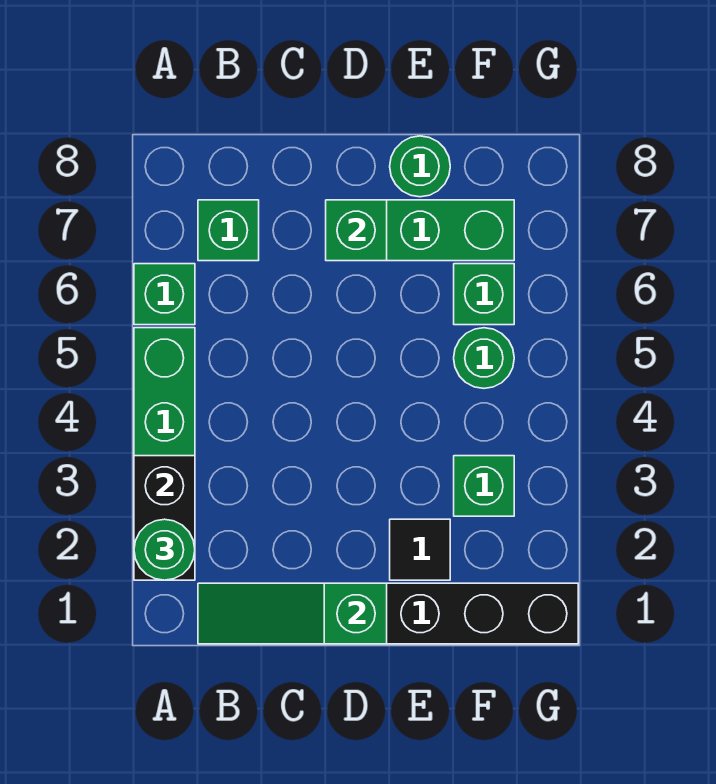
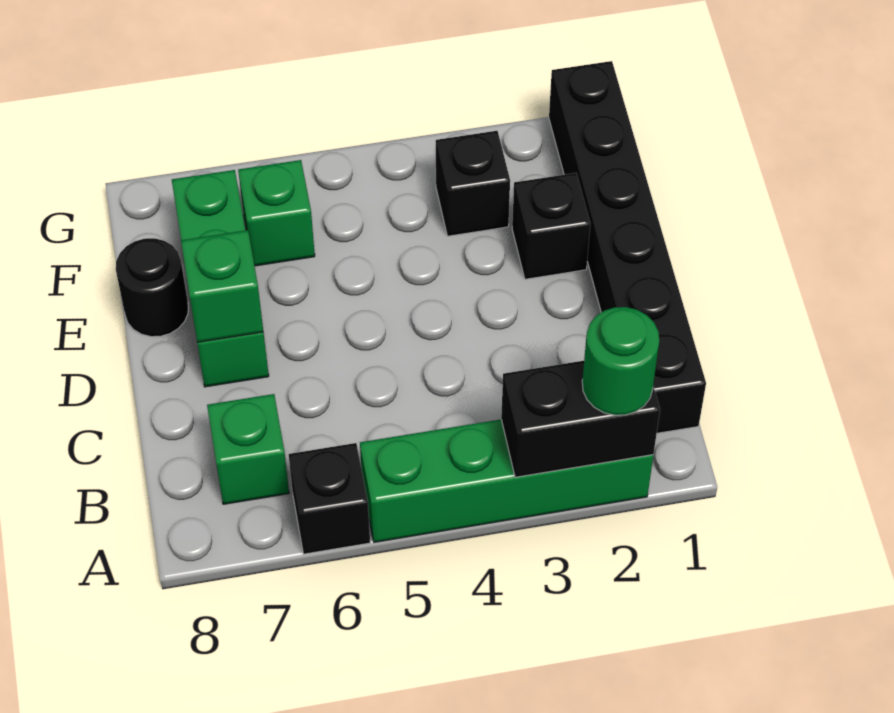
green 1x1 brick [134,264,195,325] -> black 1x1 brick [288,443,370,554]
green 1x3 slope [198,583,387,644] -> none
black 1x1 tile [390,519,450,580] -> black 1x1 brick [512,173,590,279]
green 1x1 round brick [390,136,450,197] -> black 1x1 round brick [116,238,188,337]
green 1x1 brick [454,456,514,516] -> black 1x1 brick [436,131,510,236]
green 1x1 round brick [454,328,514,388] -> none

